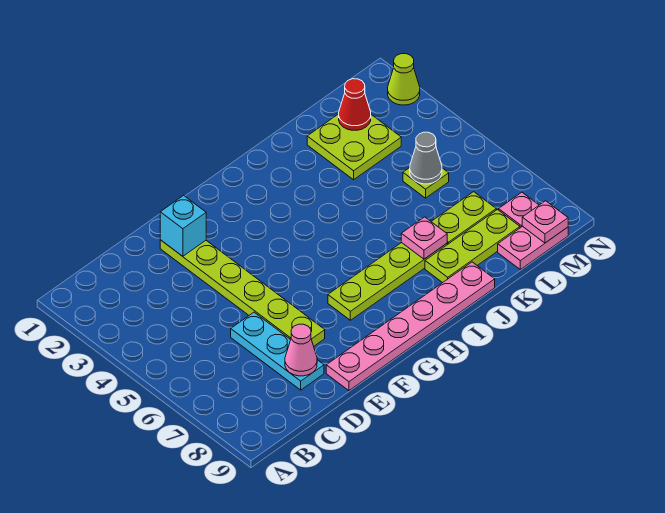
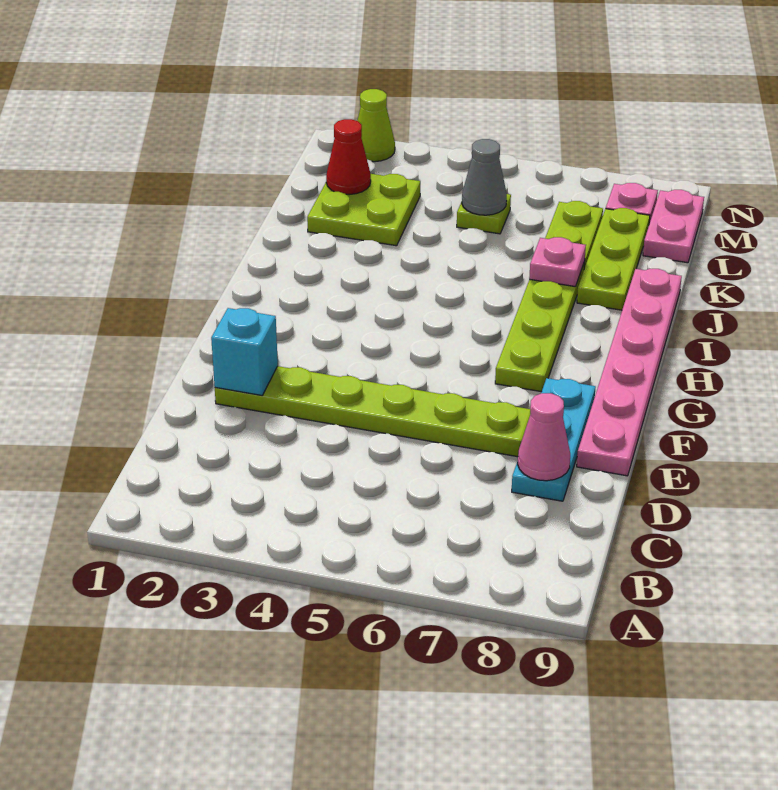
cyan 1x3 plate [231,312,324,390] -> cyan 1x3 plate turned to [512,378,595,501]
pink 1x1 plate [522,201,568,243] -> none

